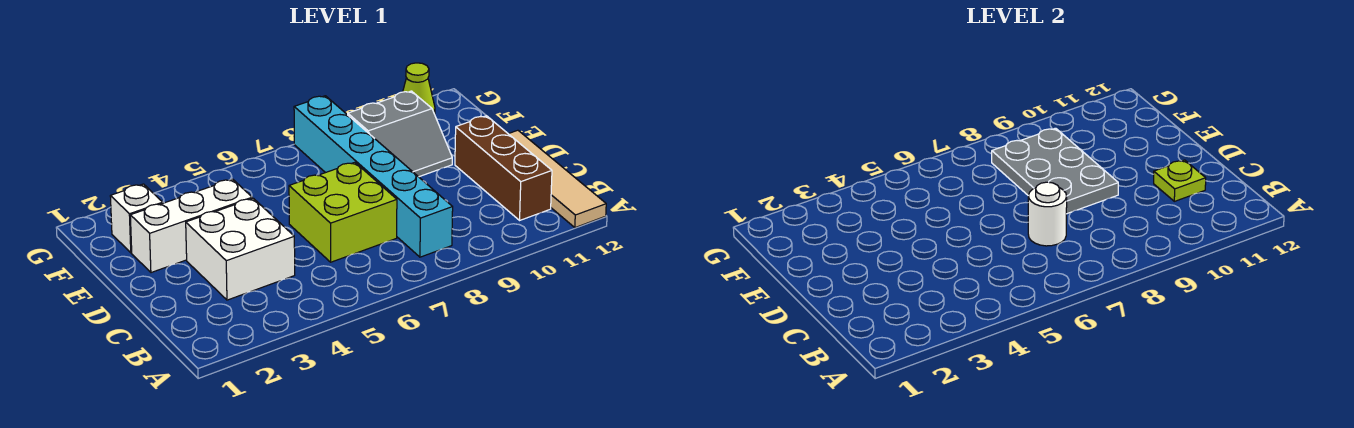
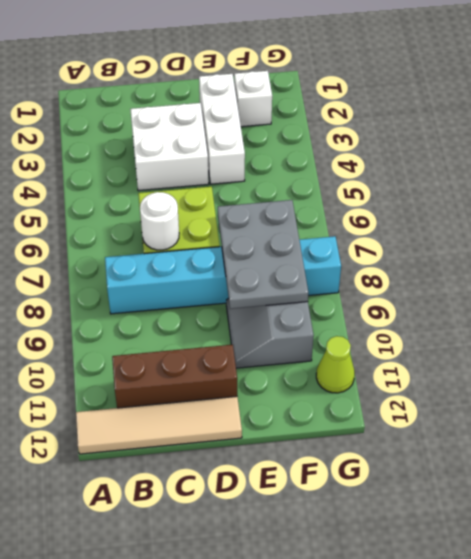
lime 1x1 plate [1154,160,1206,201] -> none
grey 2x3 plate [992,128,1118,214] -> grey 2x3 plate turned to [218,200,308,309]

